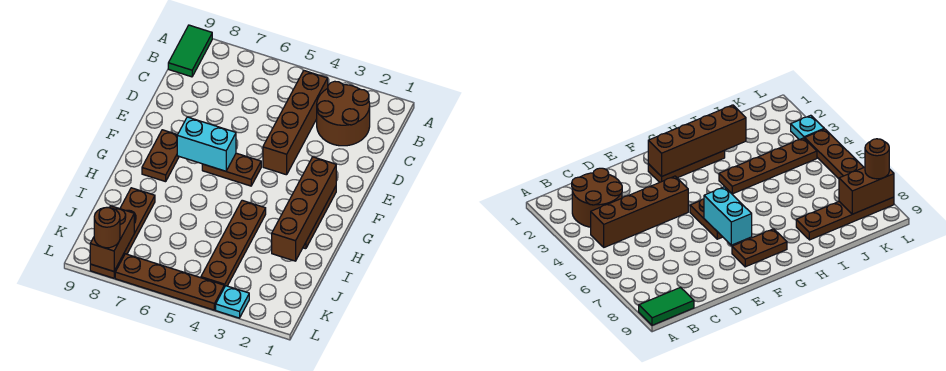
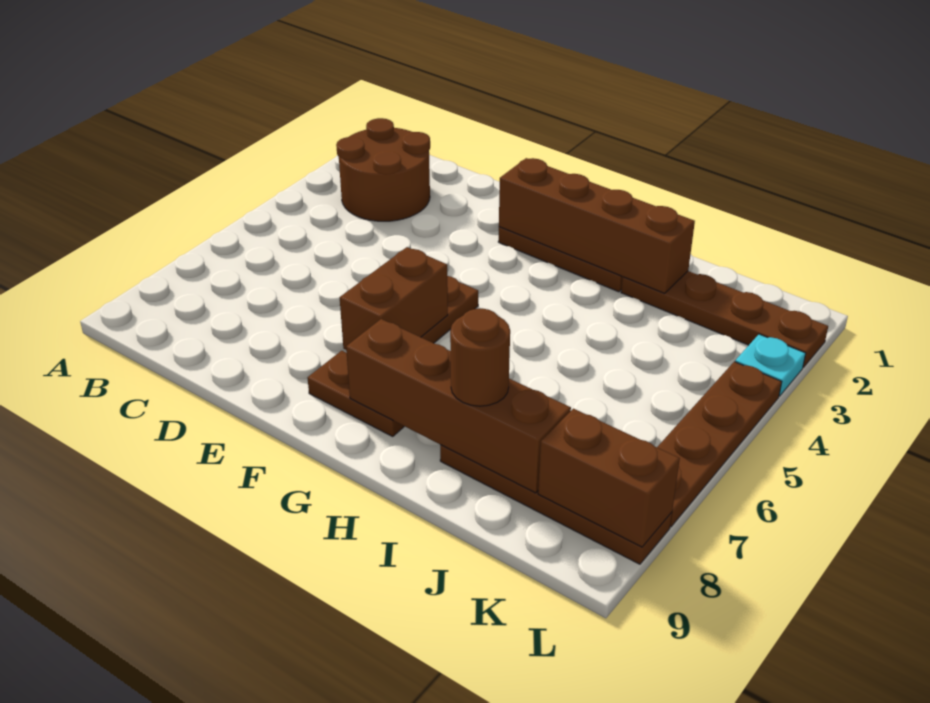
green 1x2 tile [168,25,212,77] -> none
brown 1x4 brick [263,71,328,175] -> brown 1x4 brick moved to [346,319,571,493]
cyan 1x2 brick [177,117,236,171] -> brown 1x2 brick [340,247,448,350]
brown 1x4 plate [201,200,266,287] -> brown 1x4 plate moved to [621,271,828,368]
brown 1x1 round brick [94,207,120,248] -> brown 1x1 round brick moved to [450,309,510,406]

